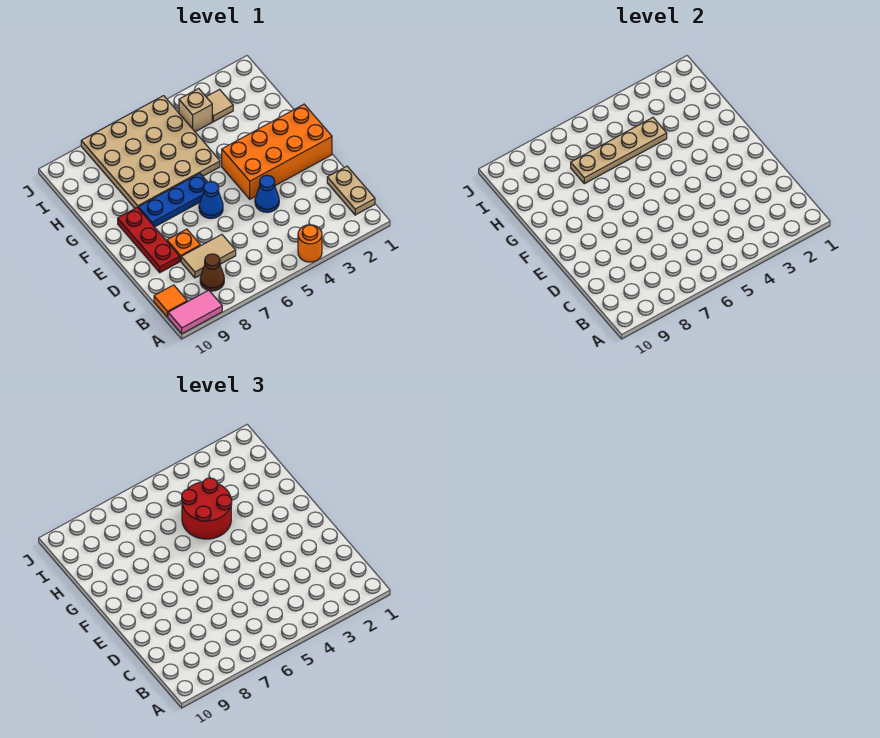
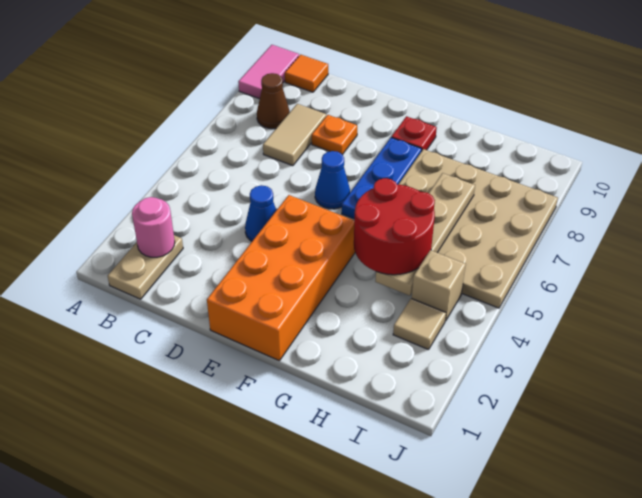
orange 1x1 round brick [298,225,322,262] -> none
tan 1x2 plate [327,166,375,215] -> tan 1x2 plate turned to [108,235,183,299]
none -> pink 1x1 round brick [132,197,175,257]
red 1x3 plate [118,207,180,273] -> red 1x1 plate [392,116,437,150]

